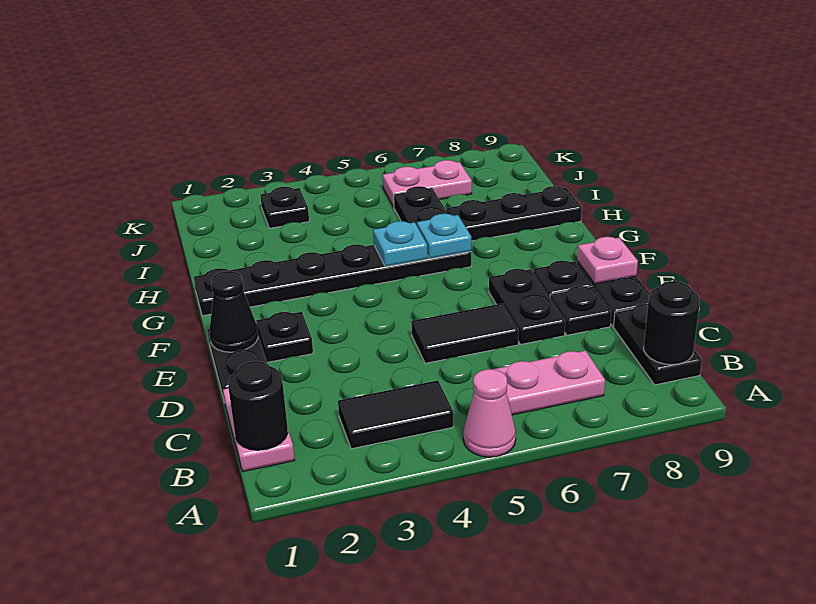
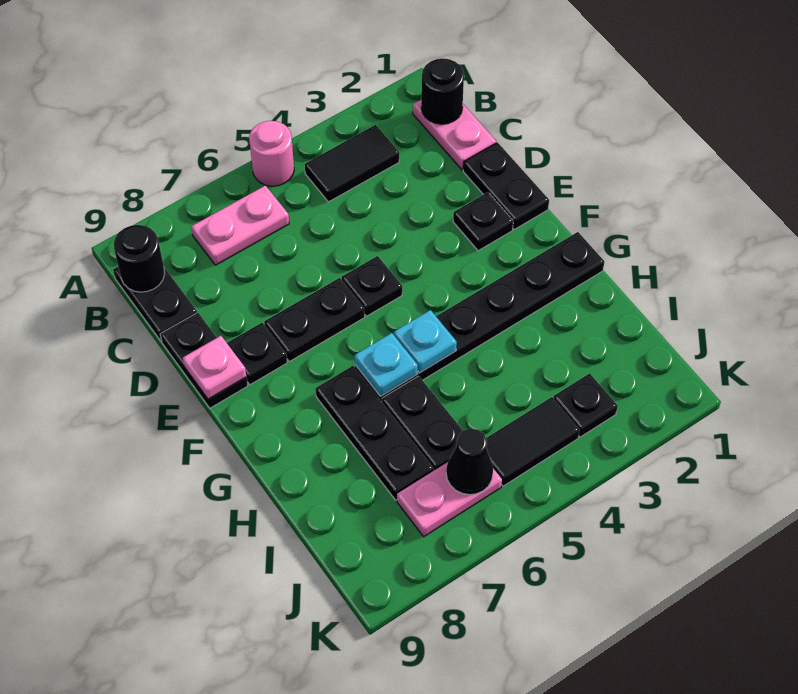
pink 1x1 cone [463,369,516,457] -> pink 1x1 round brick [249,121,294,186]
black 1x2 tile [411,303,519,363] -> black 1x2 tile moved to [486,397,580,486]
black 1x2 plate [489,269,565,345] -> black 1x2 plate turned to [264,278,365,361]
black 1x1 plate [550,286,612,335] -> black 1x1 plate moved to [342,256,402,316]
black 1x1 cone [210,271,258,352] -> black 1x1 cone moved to [446,429,493,495]
black 1x3 plate [447,186,582,241] -> black 1x3 plate turned to [316,366,434,500]

